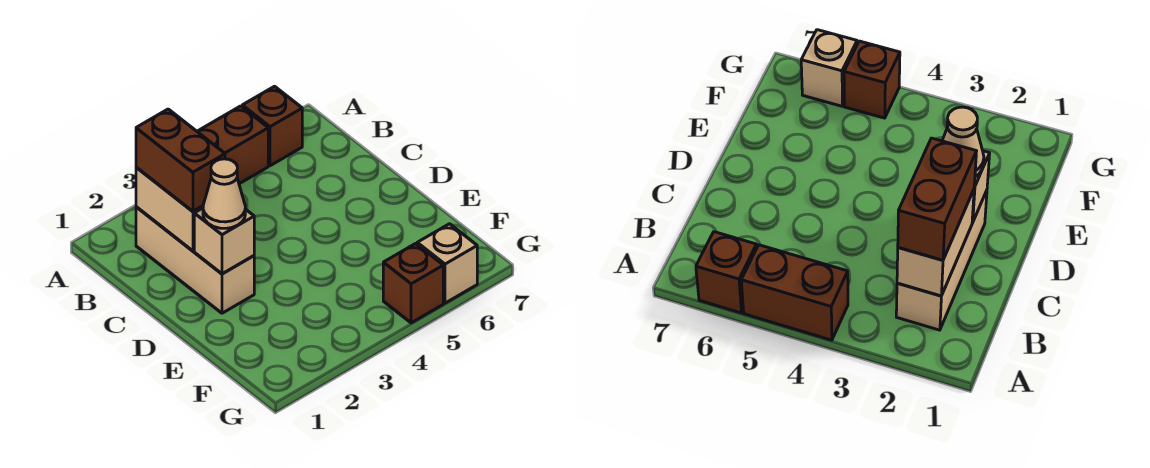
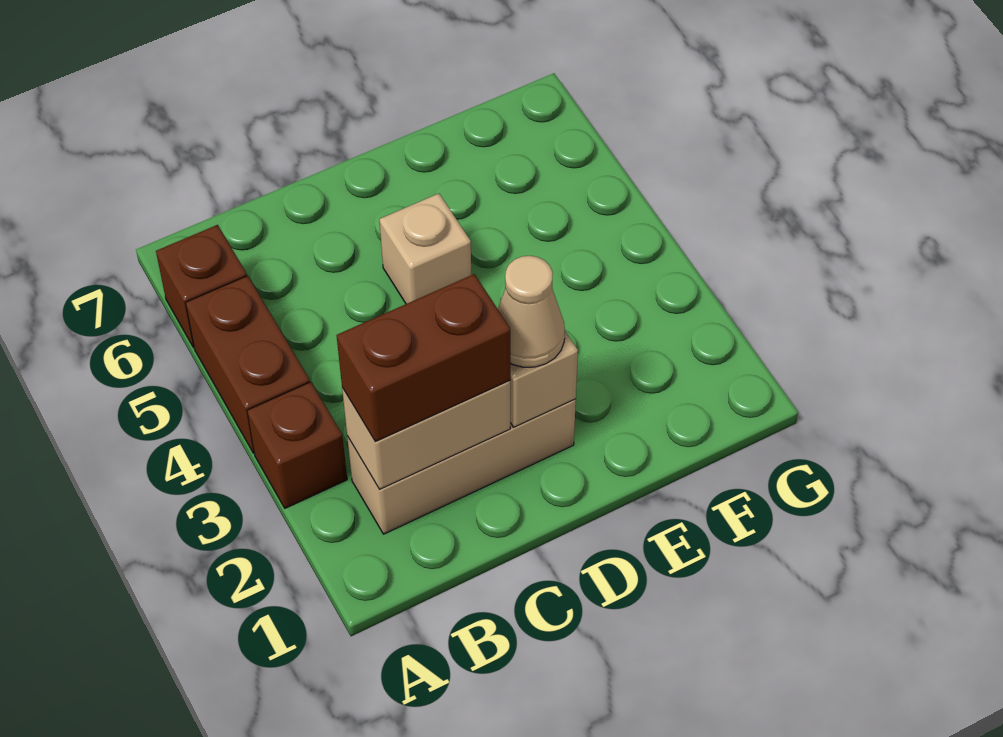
brown 1x1 brick [383,244,443,323] -> brown 1x1 brick moved to [247,382,347,508]
tan 1x1 brick [417,224,477,303] -> tan 1x1 brick moved to [379,193,471,304]

